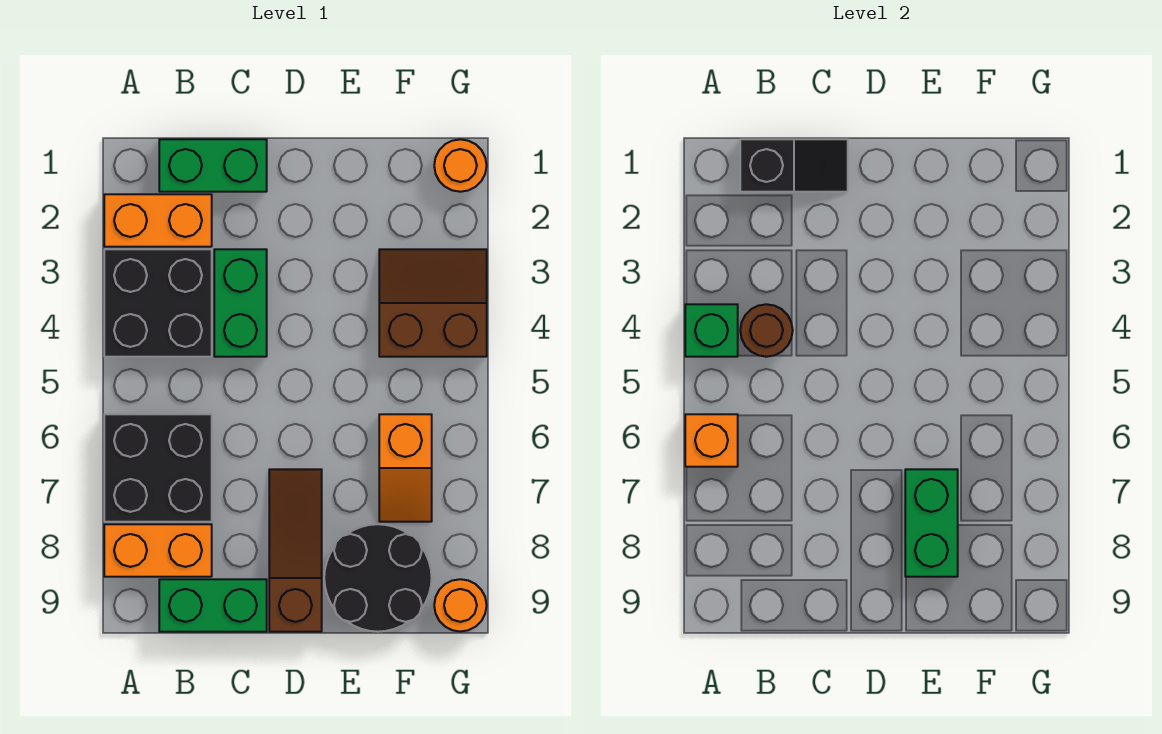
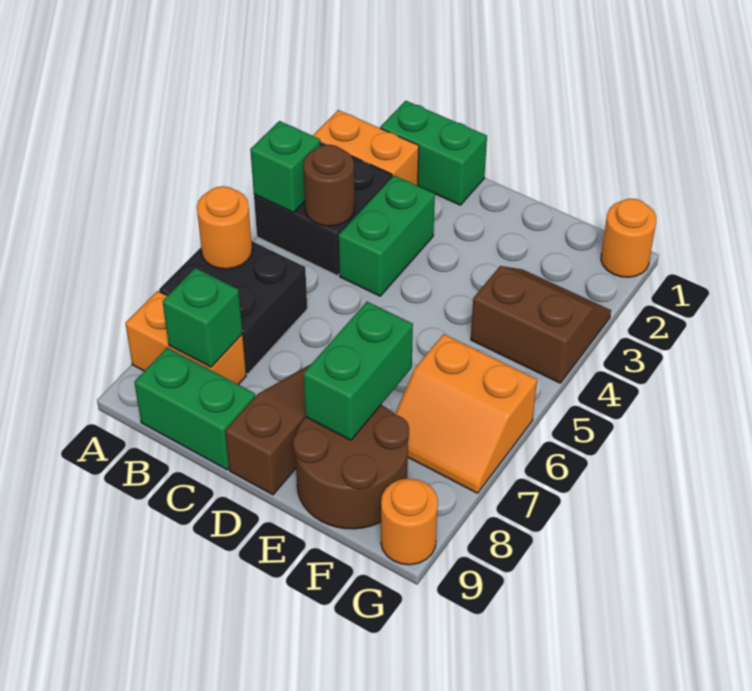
orange 1x1 brick [685,414,738,467] -> orange 1x1 round brick [197,186,252,269]
black 1x2 slope [740,139,848,192] -> none
none -> green 1x1 brick [163,268,243,367]
black 2x2 round brick [324,524,432,632] -> brown 2x2 round brick [293,405,409,529]
orange 1x2 slope [379,414,432,522] -> orange 2x2 slope [395,334,537,493]

